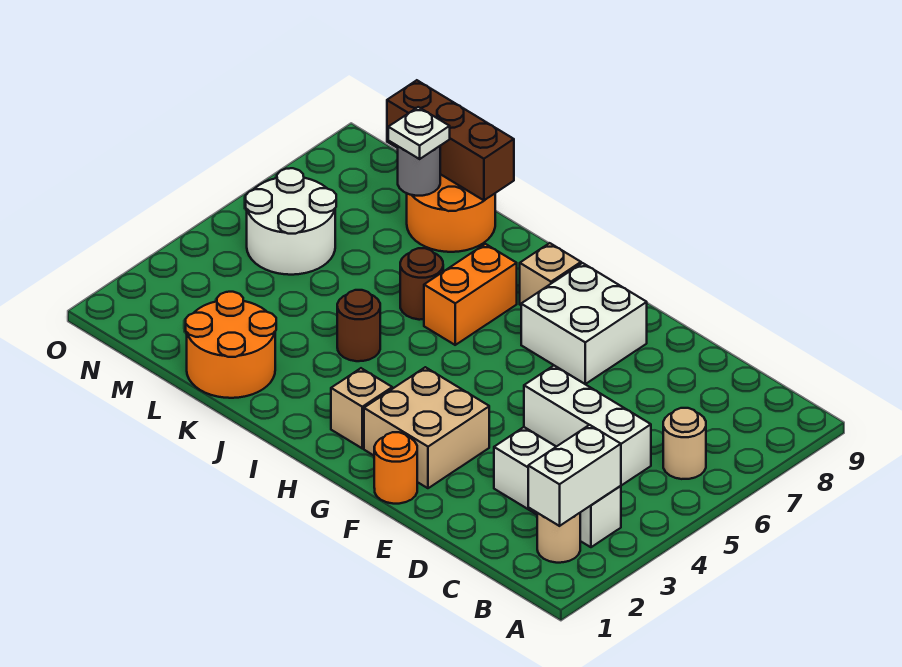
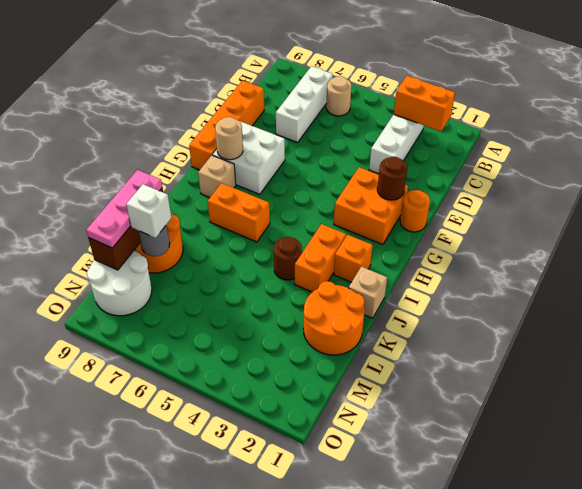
tan 1x1 round brick [537,513,580,563] -> tan 1x1 round brick moved to [215,117,243,160]
white 1x2 brick [528,425,621,526] -> orange 1x2 brick [394,76,455,131]
white 1x3 brick [524,366,651,486] -> white 1x3 brick moved to [276,66,333,143]
none -> orange 1x4 brick [189,80,264,170]
tan 2x2 brick [364,367,489,488] -> orange 2x2 brick [334,167,408,245]
tan 1x1 brick [331,368,392,448] -> tan 1x1 brick moved to [349,267,387,318]
none -> orange 1x1 brick [334,235,373,282]
none -> orange 1x2 brick [295,224,346,292]
brown 1x1 round brick [400,248,443,320] -> brown 1x1 round brick moved to [377,157,407,200]
none -> pink 1x3 plate [86,170,162,248]
white 1x1 plate [388,107,450,159] -> white 1x1 brick [126,184,171,238]
white 2x2 round brick [246,168,336,275] -> white 2x2 round brick moved to [87,251,152,316]

